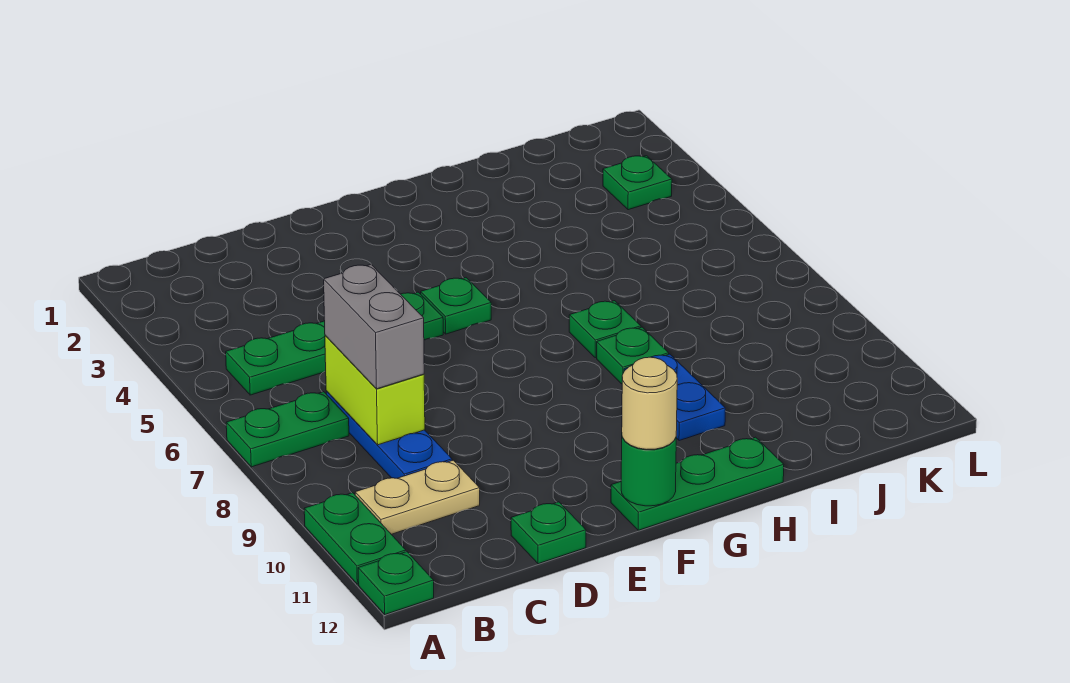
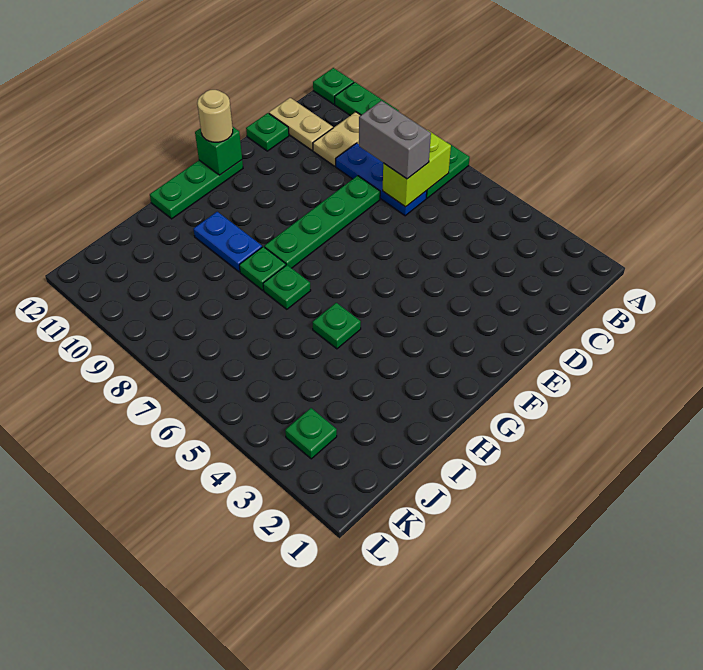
green 1x4 plate [226,292,443,395] -> green 1x4 plate moved to [264,176,380,268]
lime 1x2 brick [325,335,425,445] -> lime 1x2 brick turned to [383,130,451,207]
none -> tan 1x2 plate [269,98,333,150]
green 1x1 plate [421,278,491,334] -> green 1x1 plate moved to [312,303,361,349]
green 1x1 round brick [621,437,676,506] -> green 1x1 brick [195,126,242,175]

